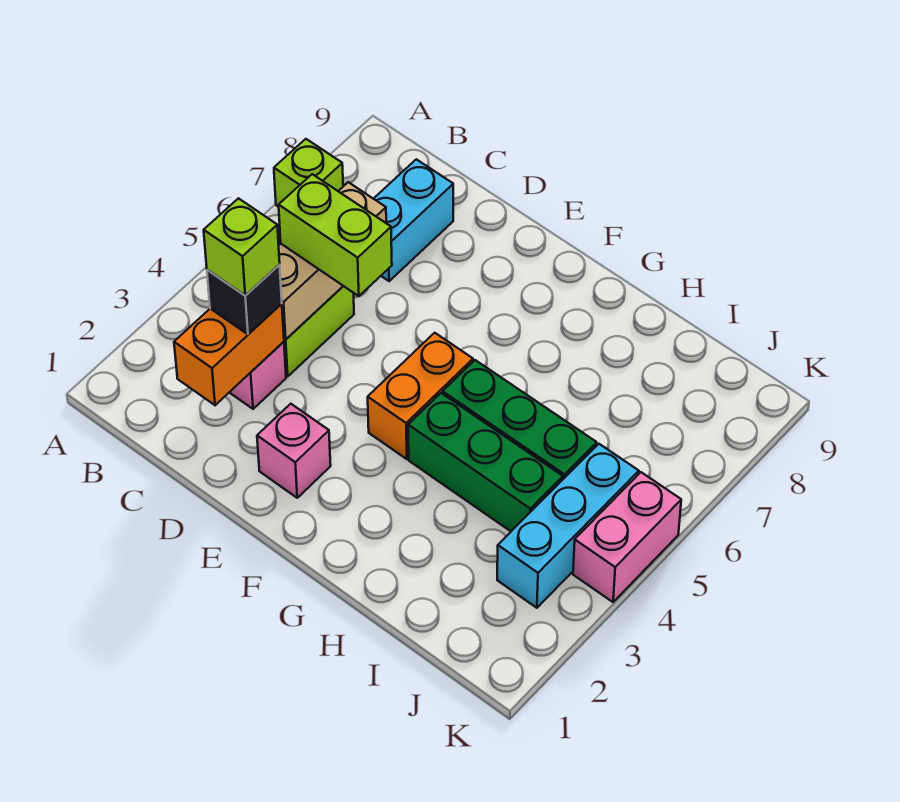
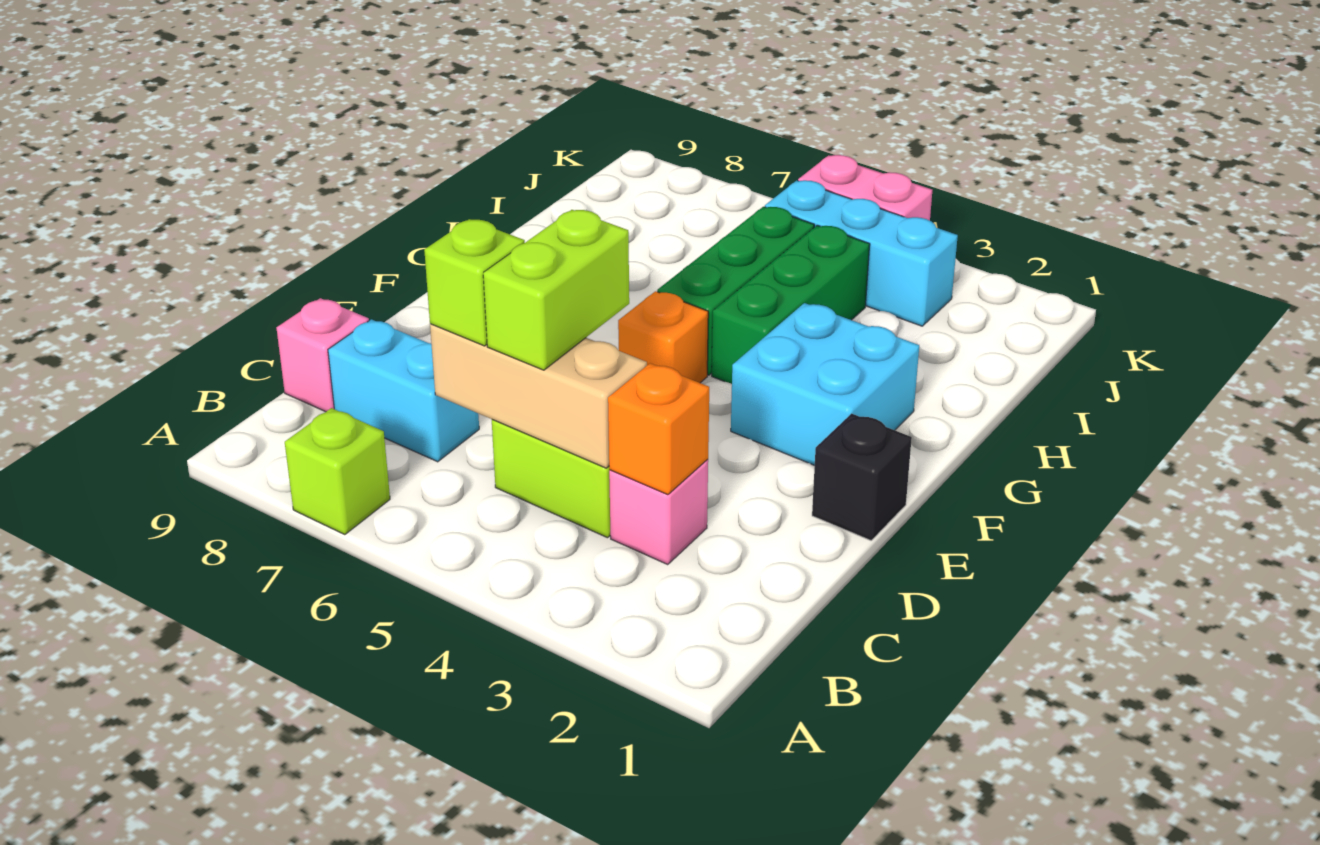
orange 1x2 brick [174,304,284,405] -> orange 1x1 brick [608,363,709,495]
black 1x1 brick [207,265,282,334] -> black 1x1 brick moved to [812,414,912,540]
lime 1x1 brick [204,198,280,296] -> lime 1x1 brick moved to [424,219,525,346]
pink 1x1 brick [257,404,331,498] -> pink 1x1 brick moved to [277,298,369,412]
none -> cyan 2x2 brick [731,303,919,466]
orange 1x2 brick [368,333,473,459] -> orange 1x1 brick [618,291,708,383]

